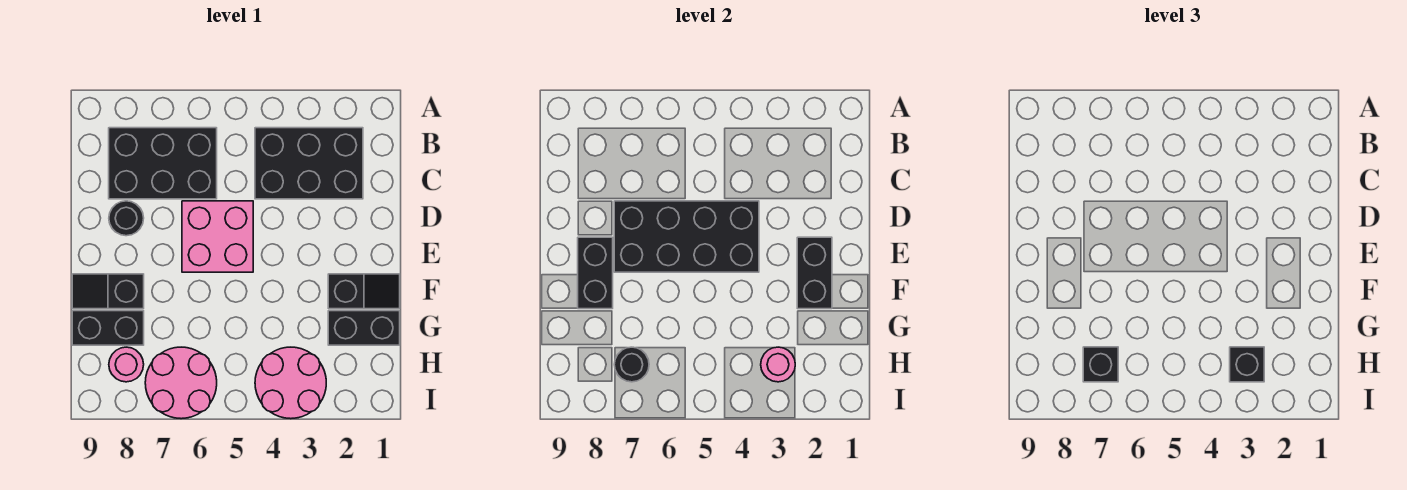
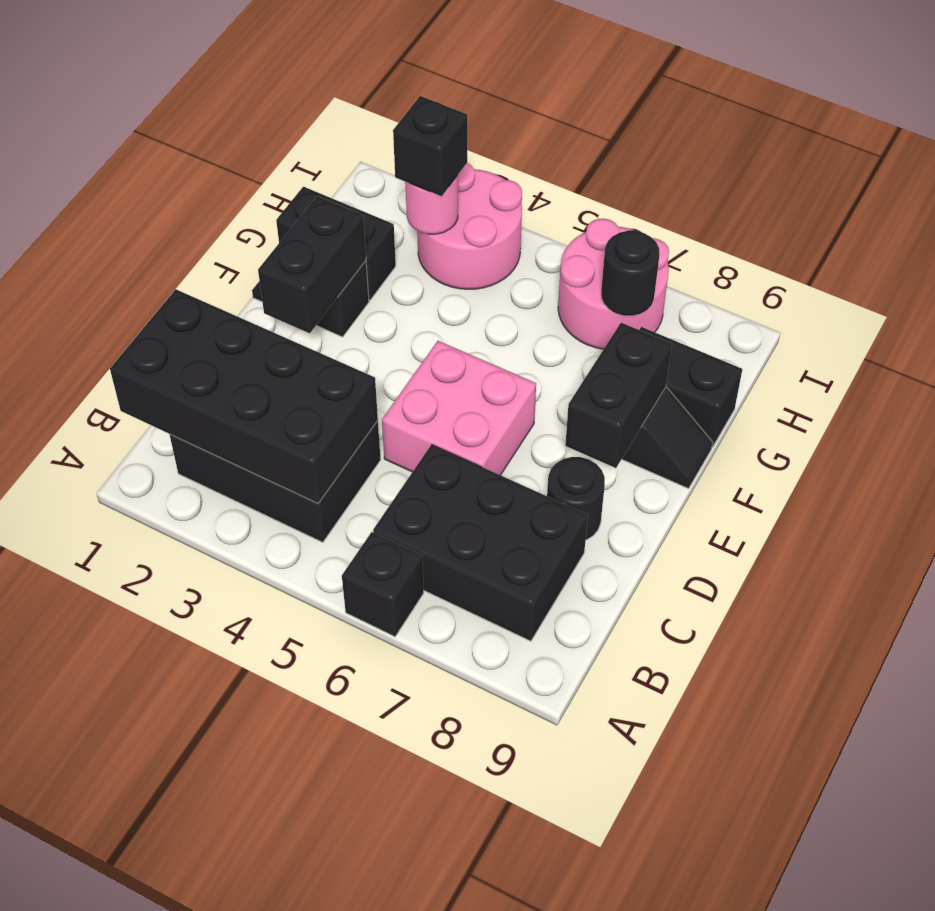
black 2x4 brick [614,201,759,272] -> black 2x4 brick moved to [110,289,378,503]
black 1x1 brick [1083,347,1118,382] -> black 1x1 brick moved to [342,532,424,637]
pink 1x1 round brick [109,347,144,382] -> none

